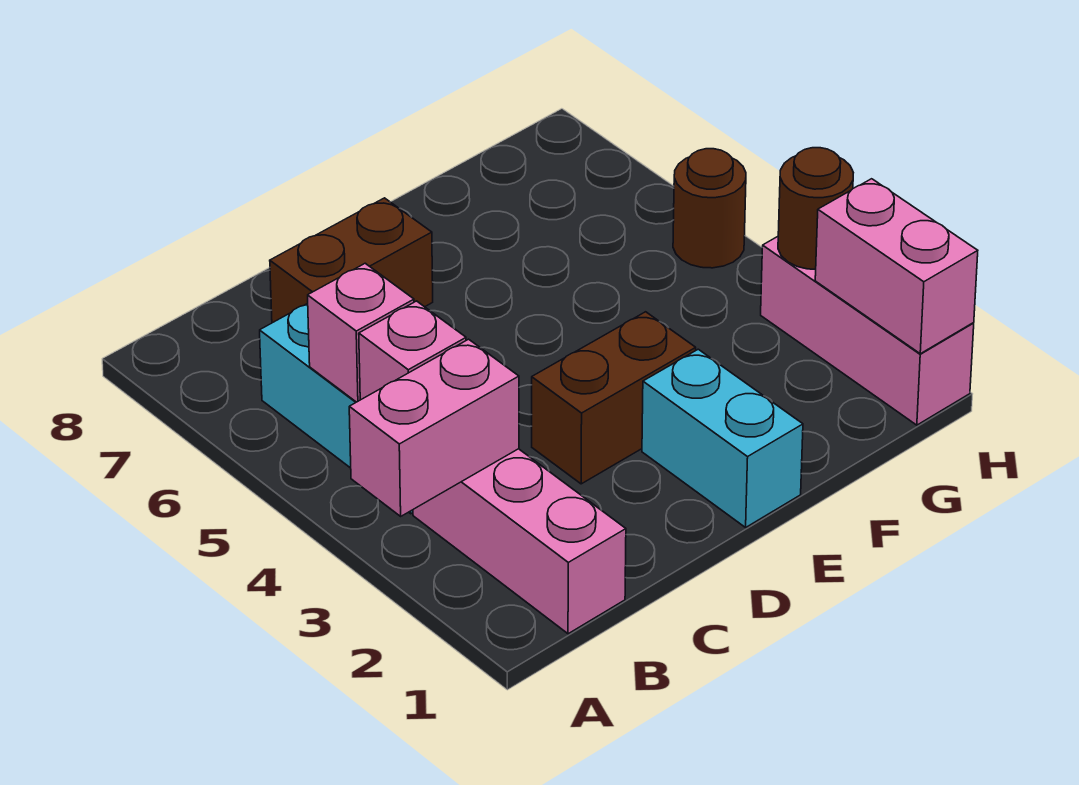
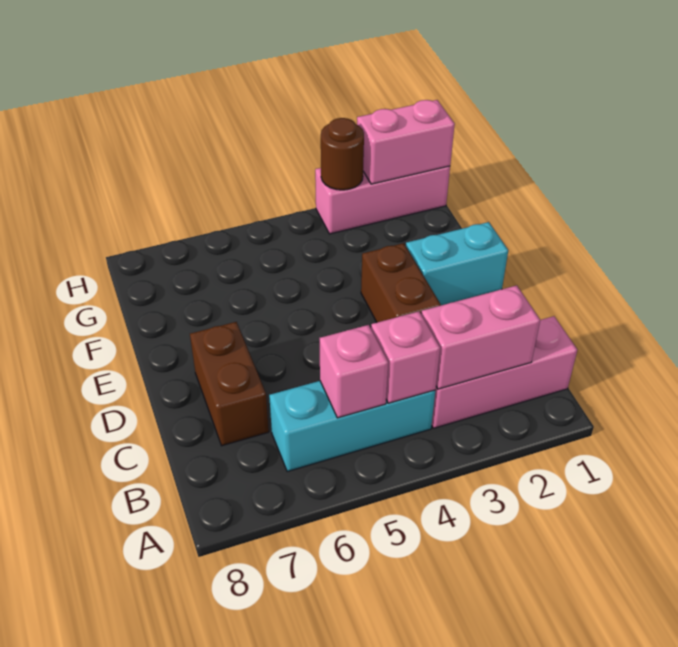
pink 1x2 brick [349,339,519,516] -> pink 1x2 brick turned to [421,285,540,389]
brown 1x1 round brick [673,149,746,268] -> none

